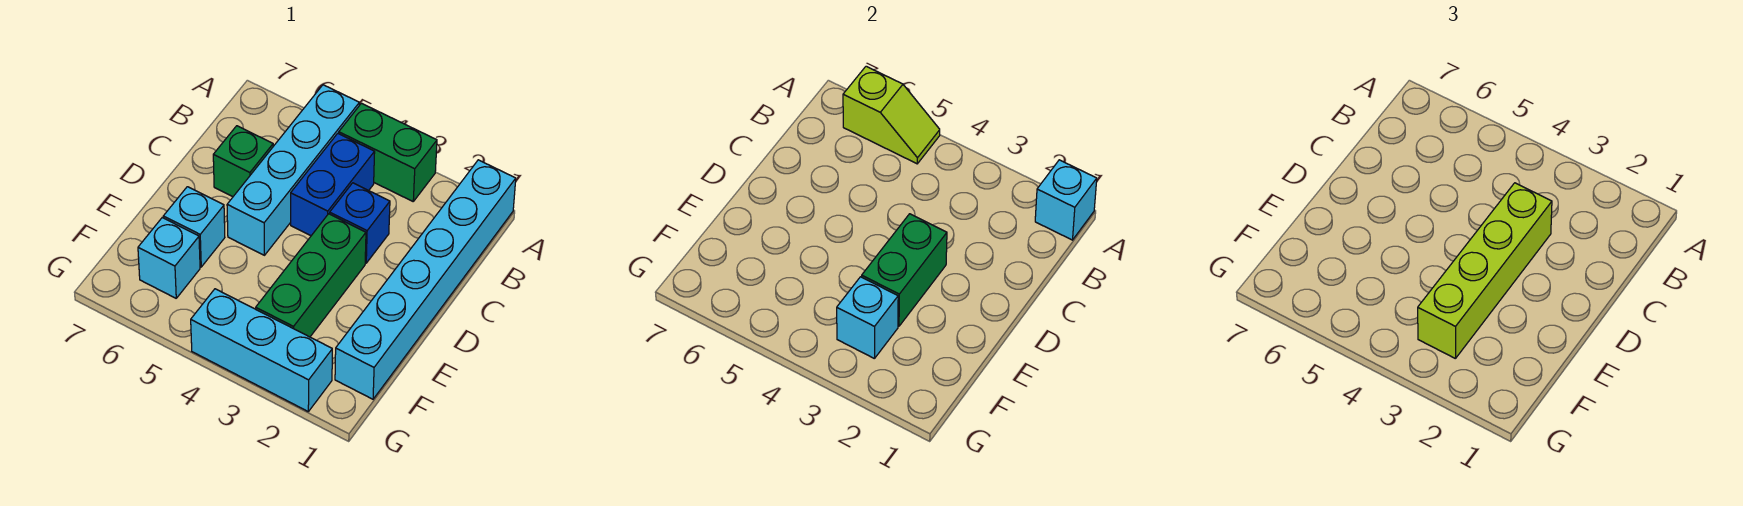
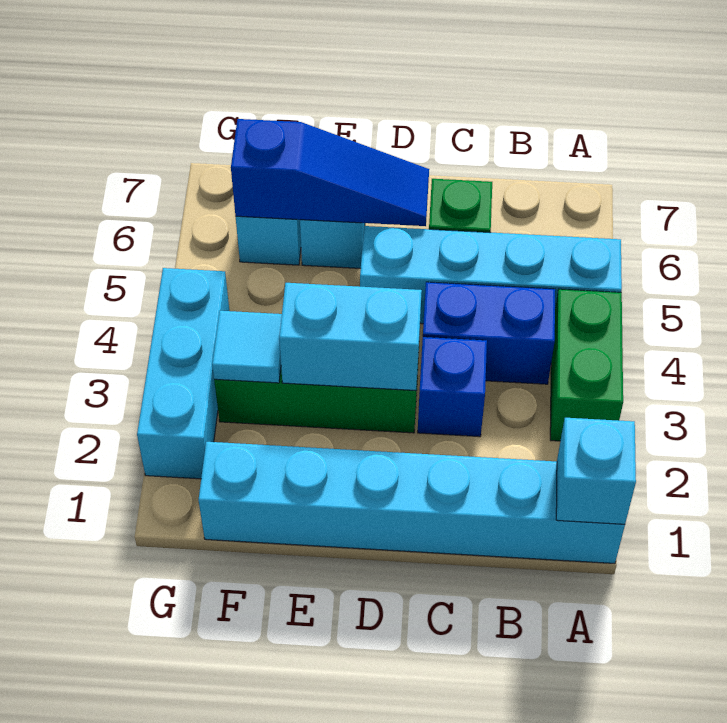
lime 1x2 slope [843,66,940,164] -> none
lime 1x4 brick [1418,183,1552,359] -> none
green 1x2 brick [862,214,947,326] -> cyan 1x2 brick [279,283,422,391]
none -> blue 1x3 slope [231,119,429,226]
cyan 1x1 brick [837,277,898,359] -> cyan 1x1 tile [212,311,282,383]

